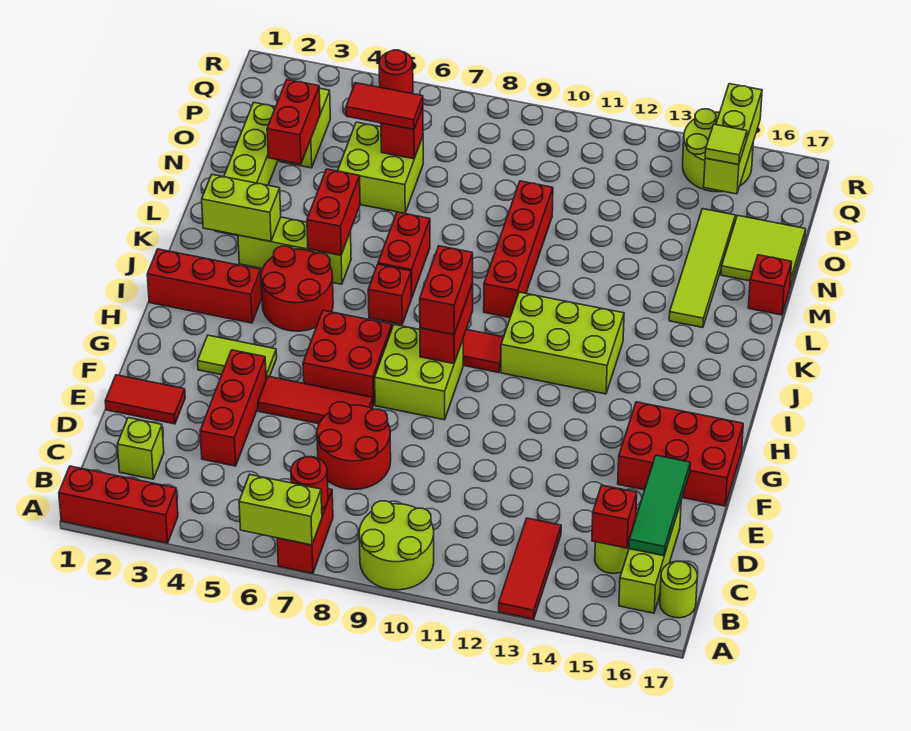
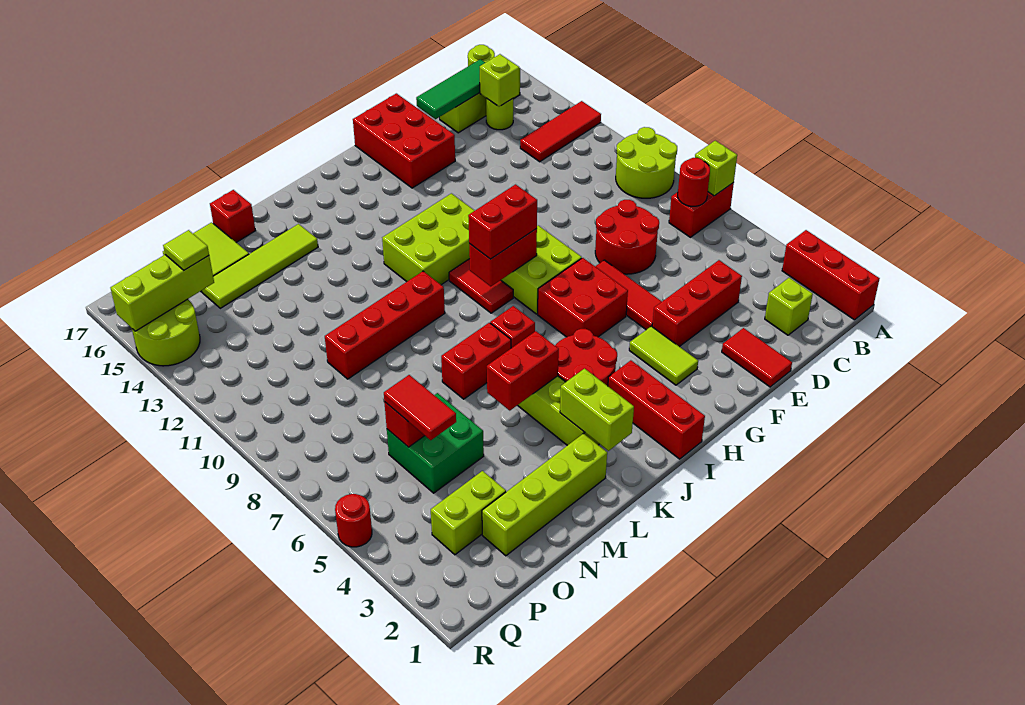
lime 1x2 brick [239,474,322,545] -> lime 1x1 brick [695,141,737,196]
red 1x1 brick [592,485,637,548] -> lime 1x1 brick [480,54,519,107]
lime 2x3 brick [501,292,624,394] -> lime 2x3 brick turned to [382,193,475,285]
red 1x2 brick [267,80,320,164] -> none
lime 2x2 brick [338,122,423,213] -> green 2x2 brick [387,393,484,493]

